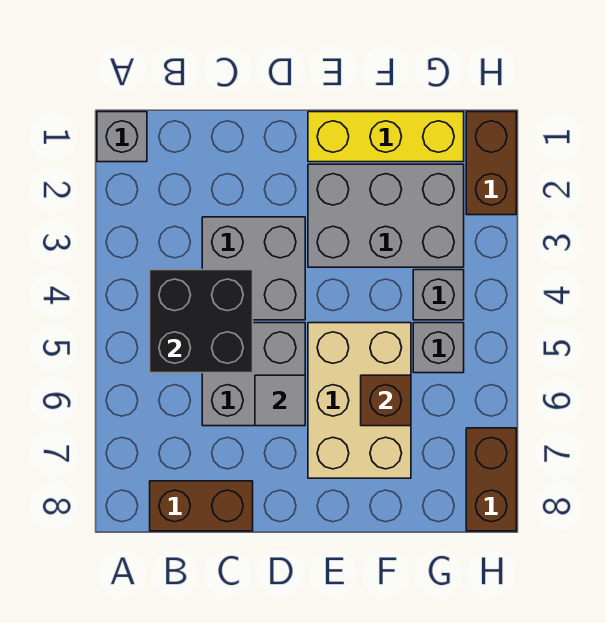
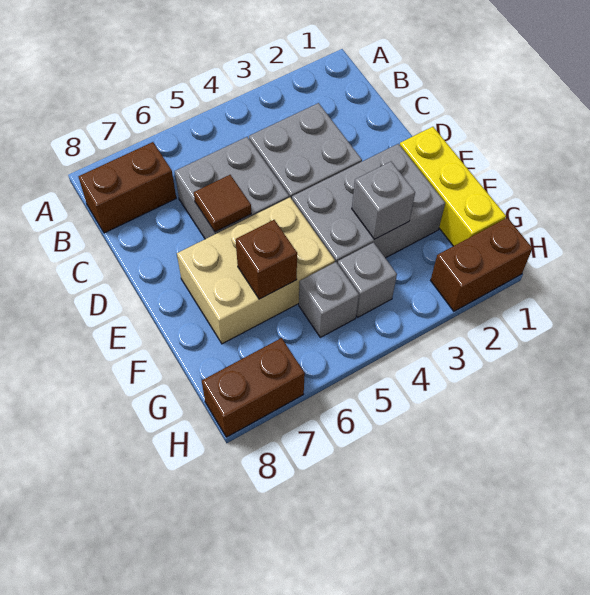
grey 1x1 brick [97,112,147,162] -> grey 1x1 brick moved to [352,162,415,239]
black 2x2 brick [150,270,253,373] -> none
brown 1x2 brick [150,481,253,531] -> brown 1x2 brick turned to [78,142,176,233]
grey 1x1 tile [255,375,305,426] -> brown 1x1 tile [194,175,251,232]
grey 2x3 brick [308,164,464,267] -> grey 2x3 brick turned to [292,144,445,264]

